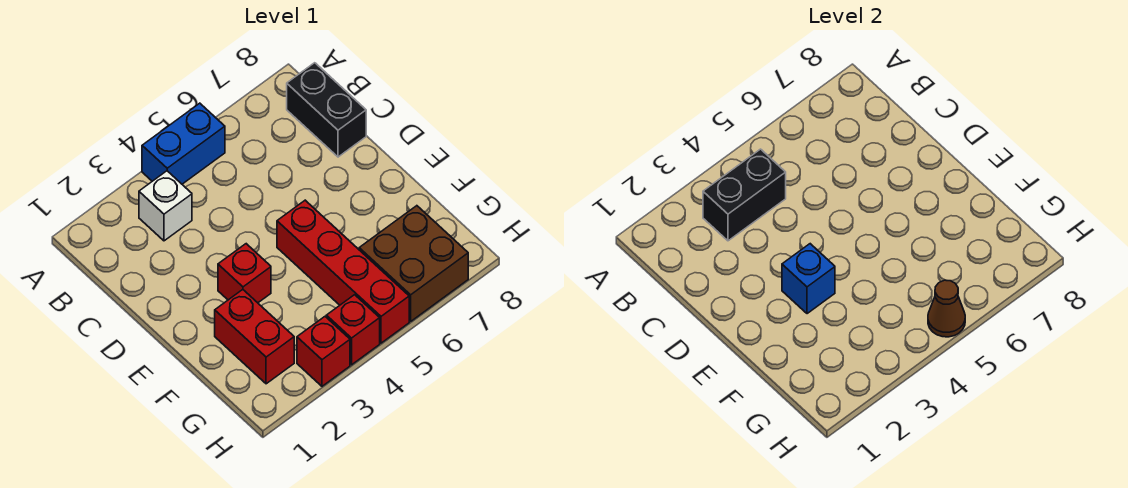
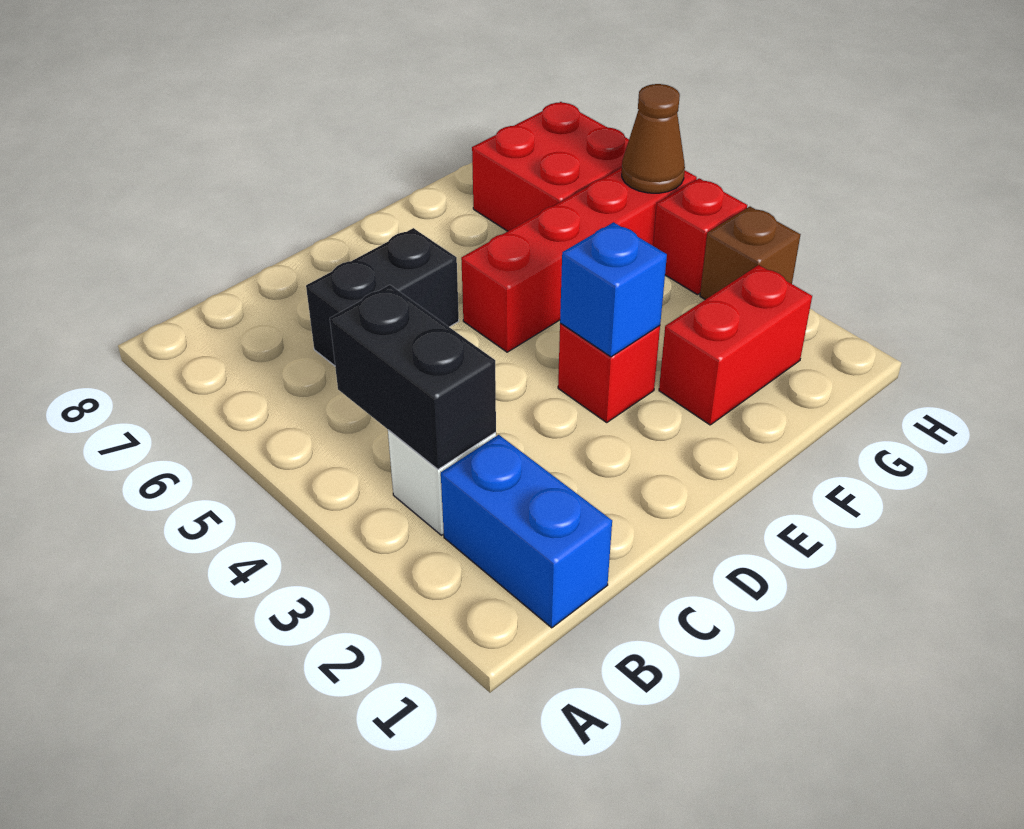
blue 1x2 brick [142,103,225,184] -> blue 1x2 brick moved to [441,435,612,628]
black 1x2 brick [287,63,366,157] -> black 1x2 brick moved to [306,228,459,366]
brown 2x2 brick [359,206,468,321] -> red 2x2 brick [472,102,629,231]
red 1x1 brick [297,317,350,386] -> brown 1x1 brick [700,207,800,300]

